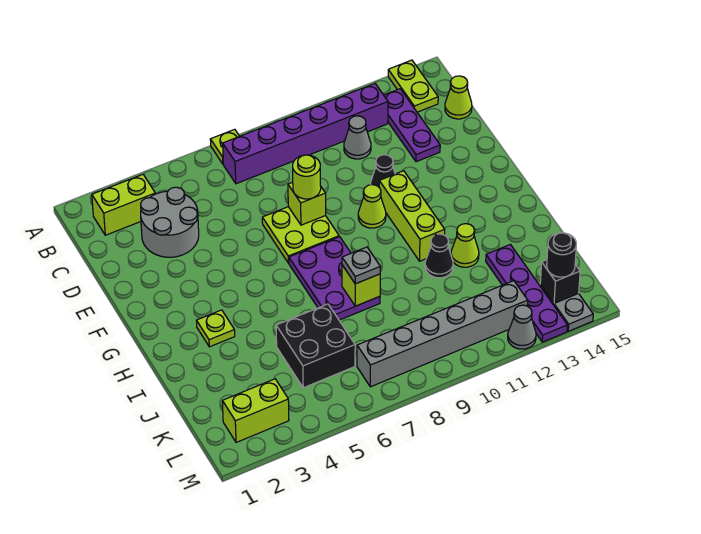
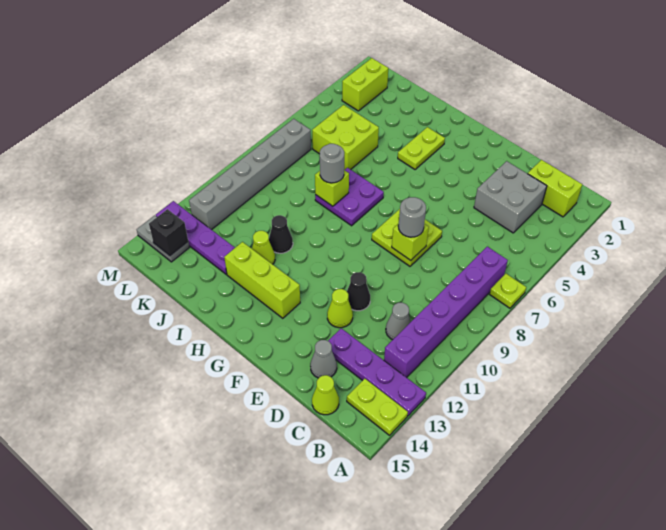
lime 1x2 brick [92,174,155,235] -> lime 1x2 brick turned to [528,160,582,217]
purple 1x3 plate [384,89,440,162] -> purple 1x4 plate [328,328,426,416]
grey 2x2 round brick [141,187,199,257] -> grey 2x2 brick [474,161,547,233]
lime 1x1 round brick [293,155,321,199] -> grey 1x1 round brick [398,197,426,237]
lime 1x1 cone [358,185,386,228] -> lime 1x1 cone moved to [327,289,353,328]
lime 1x3 brick [379,171,445,261] -> lime 1x3 brick moved to [224,242,300,318]
purple 2x3 plate [289,237,380,320] -> purple 2x2 plate [315,168,384,226]
lime 1x1 plate [196,310,235,347] -> lime 1x2 plate [398,127,445,169]
grey 1x1 plate [342,247,380,284] -> grey 1x1 round brick [320,144,344,183]
black 2x2 brick [276,304,355,388] -> lime 2x2 brick [312,105,379,170]
black 1x1 round brick [547,233,576,277] -> none
grey 1x1 cone [508,305,536,349] -> grey 1x1 cone moved to [310,340,337,378]

